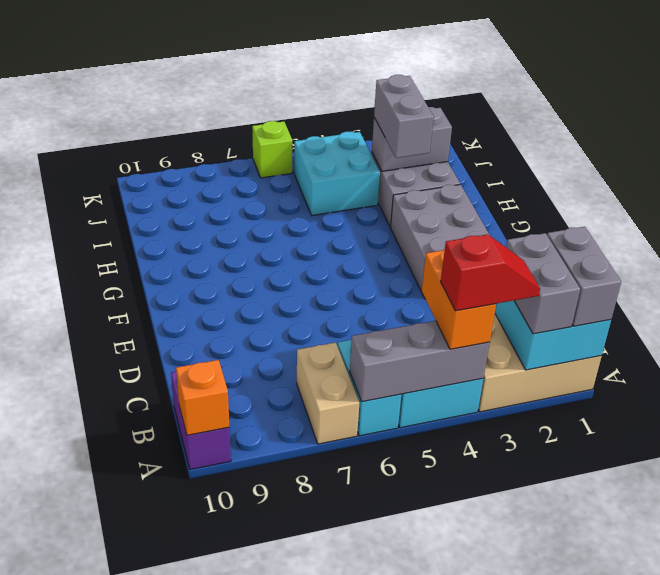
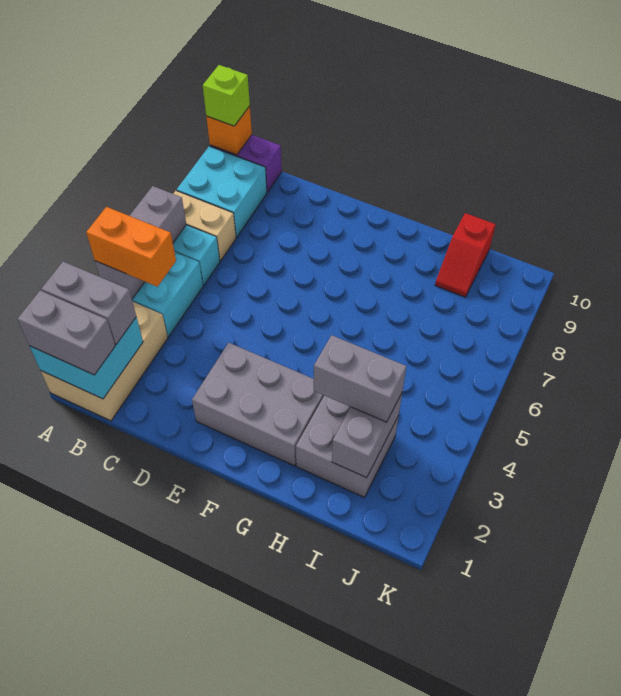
red 1x2 slope [441,234,540,311] -> red 1x2 slope moved to [435,213,496,297]
cyan 2x2 brick [294,132,380,216] -> cyan 2x2 brick moved to [177,146,267,237]
lime 1x1 brick [252,121,292,178] -> lime 1x1 brick moved to [203,65,250,126]

